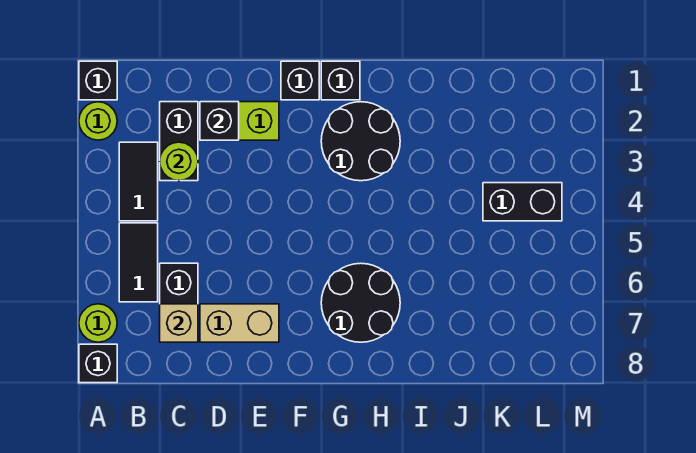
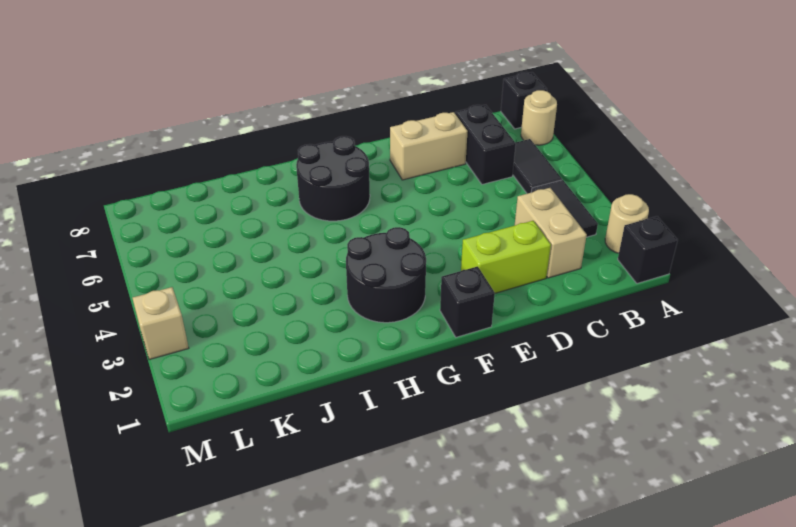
lime 1x1 round brick [79,102,117,140] -> tan 1x1 round brick [605,194,649,253]
lime 1x1 round brick [79,304,117,342] -> tan 1x1 round brick [521,90,557,145]
black 1x2 brick [160,102,198,181] -> tan 1x2 brick [515,188,587,278]
lime 1x1 round brick [160,142,198,181] -> none
tan 1x1 brick [160,304,198,342] -> tan 1x1 brick moved to [133,287,189,360]
black 1x1 brick [200,102,239,140] -> none
black 1x1 brick [321,61,360,100] -> none
black 1x2 brick [483,183,562,221] -> none

